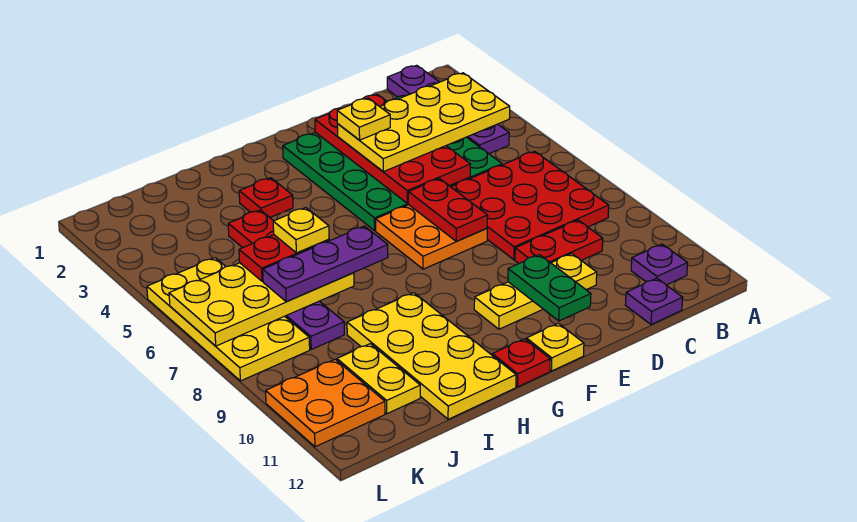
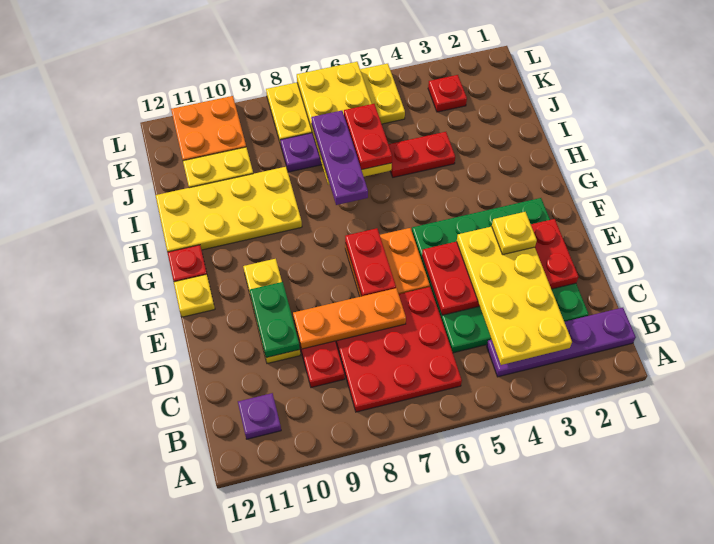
purple 1x1 plate [625,278,683,325] -> none
none -> orange 1x3 plate [293,288,406,349]
red 1x2 plate [408,179,488,241] -> red 1x2 plate turned to [345,228,396,296]
green 1x2 plate [508,255,591,321] -> green 1x2 plate turned to [250,282,300,358]
red 1x1 plate [239,178,293,217] -> red 1x1 plate moved to [428,75,467,112]
yellow 1x1 plate [273,208,329,253] -> none

